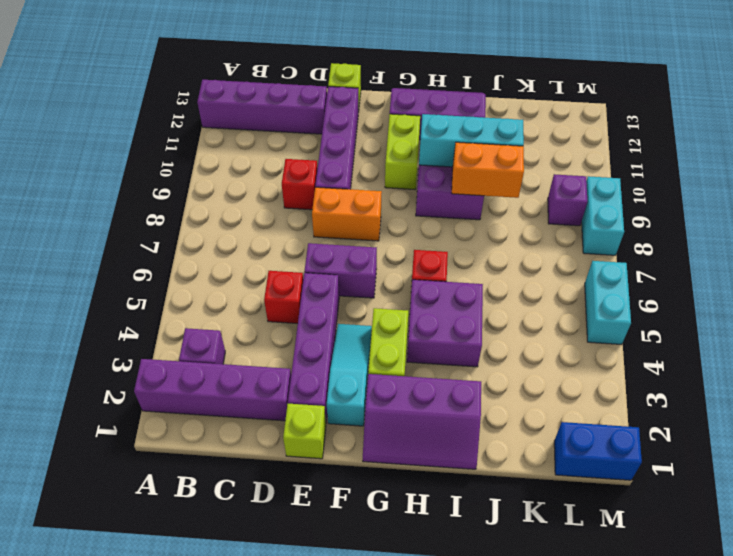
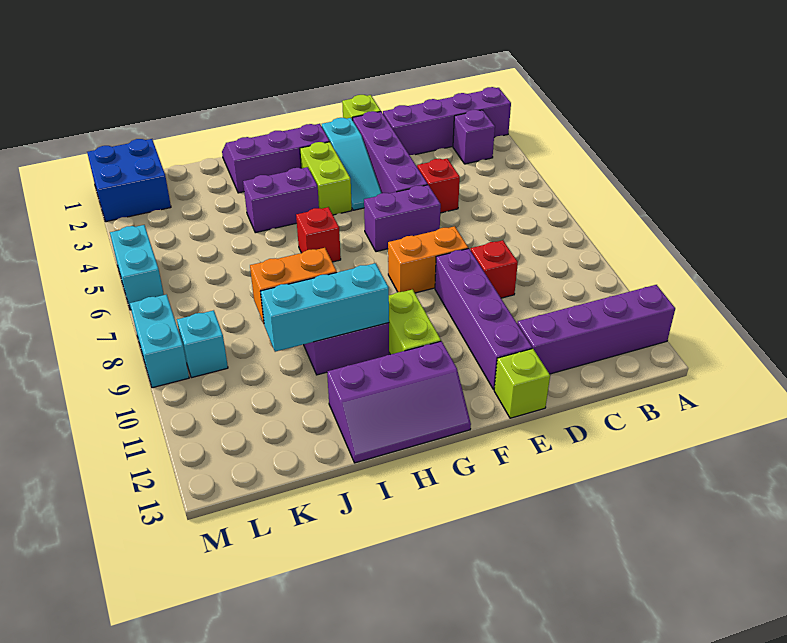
purple 2x2 brick [407,280,483,367] -> purple 1x2 brick [243,167,319,233]
blue 1x2 brick [554,422,642,480] -> blue 2x2 brick [87,139,171,222]
purple 1x1 brick [548,174,587,226] -> cyan 1x1 brick [177,310,228,378]

